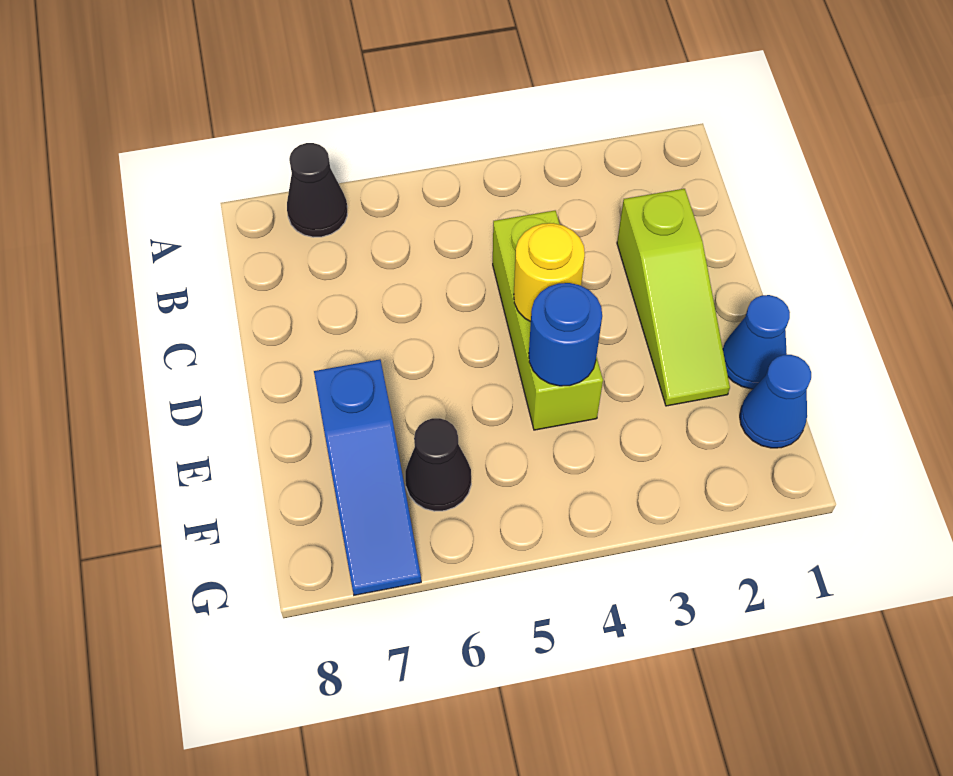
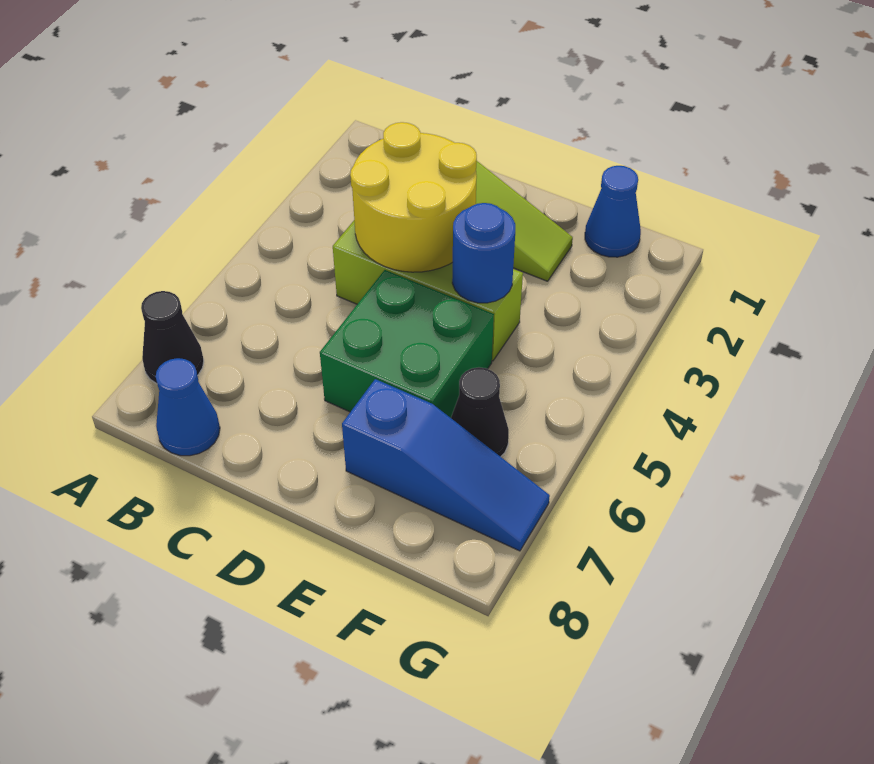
yellow 1x1 round brick [514,223,585,322] -> yellow 2x2 round brick [350,122,477,272]
none -> green 2x2 brick [320,270,494,418]
blue 1x1 cone [723,295,790,389] -> blue 1x1 cone moved to [156,358,220,456]

